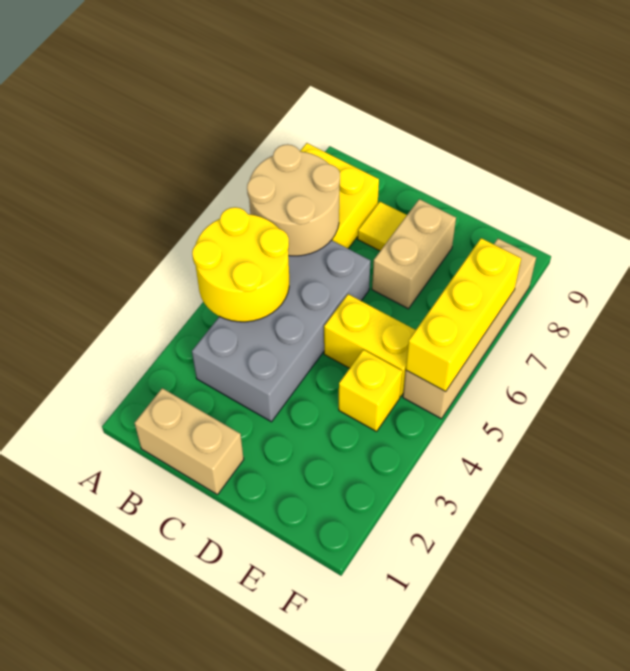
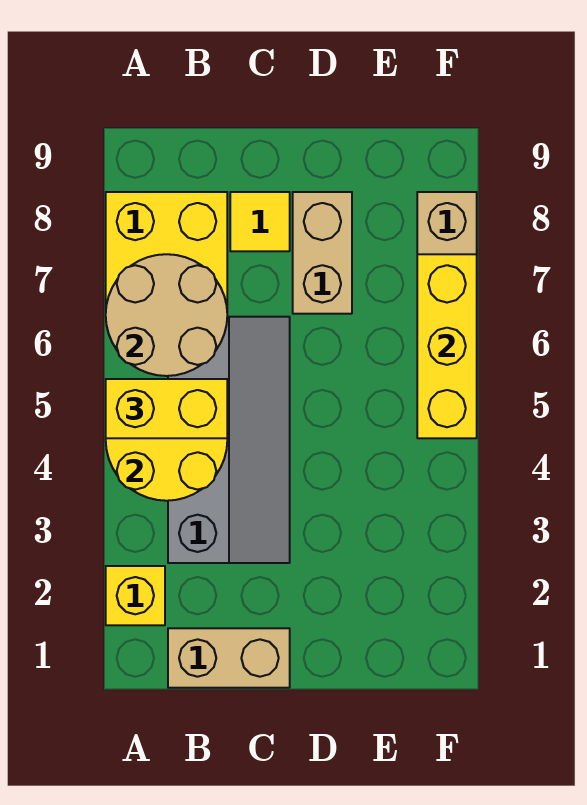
grey 2x4 brick [192,240,371,422] -> grey 2x4 slope [168,317,290,563]
yellow 1x2 brick [324,294,416,396] -> yellow 1x2 brick moved to [106,379,227,438]
yellow 1x1 brick [339,350,402,431] -> yellow 1x1 brick moved to [106,566,165,625]

